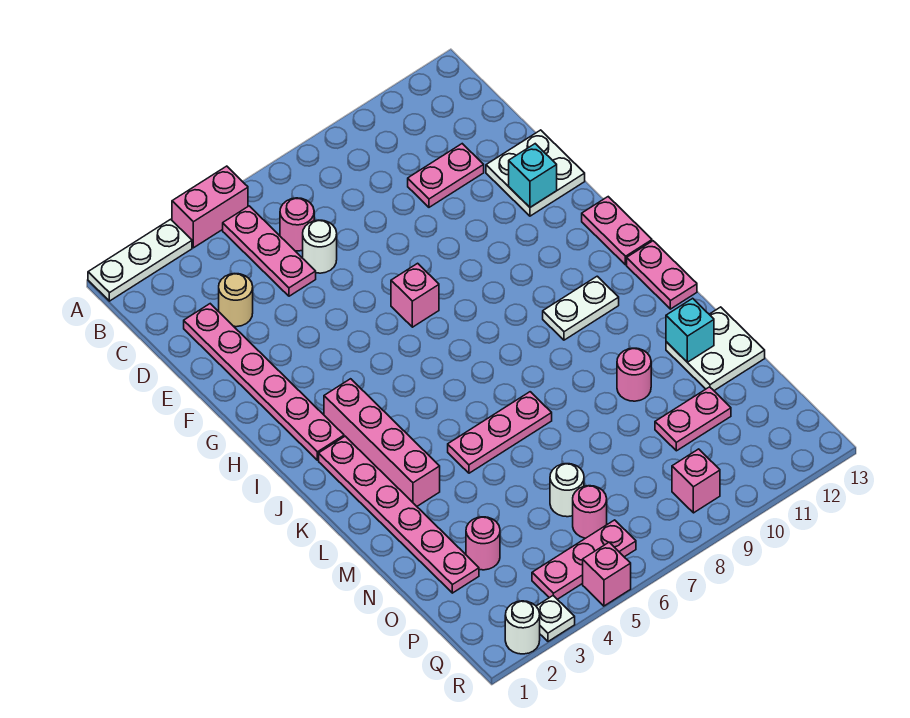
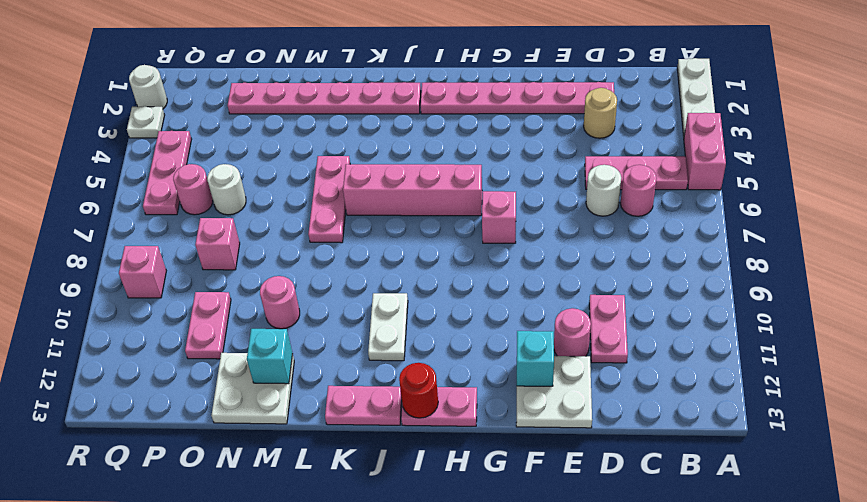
pink 1x4 brick [324,379,440,506] -> pink 1x4 brick moved to [343,164,482,216]
none -> red 1x1 round brick [399,363,438,418]
pink 1x1 round brick [466,517,500,570] -> pink 1x1 round brick moved to [554,308,591,356]
pink 1x1 brick [583,542,631,606] -> pink 1x1 brick moved to [195,218,240,270]

